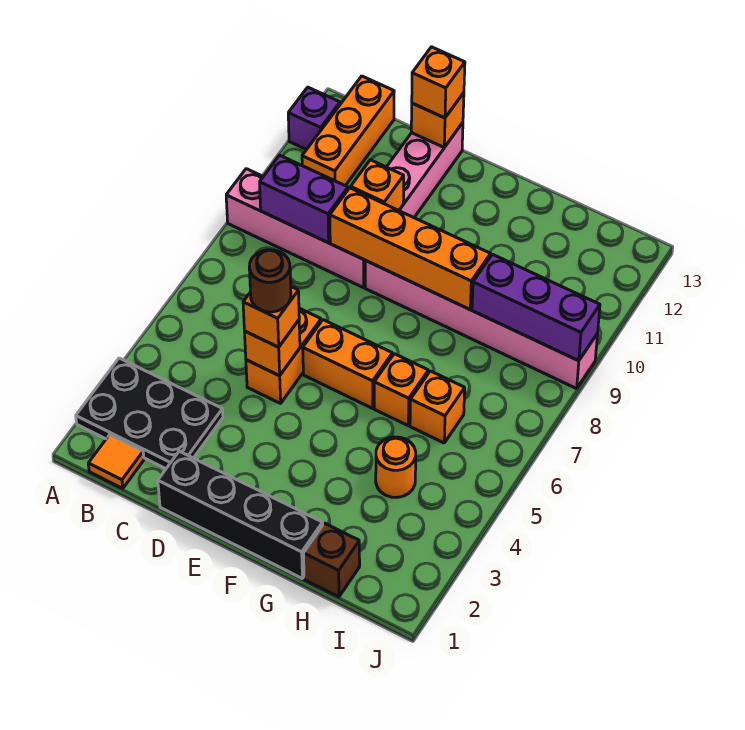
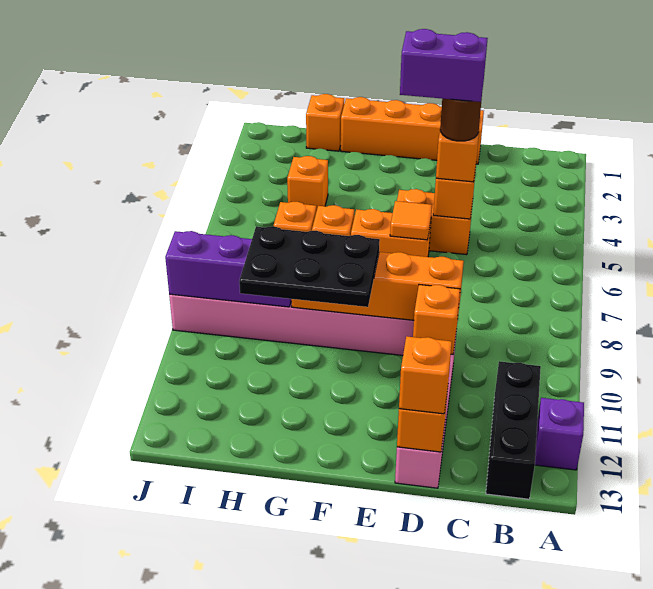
black 2x3 plate [76,358,223,469] -> black 2x3 plate moved to [239,226,380,307]
pink 1x4 brick [226,169,366,288] -> none
orange 1x1 tile [88,435,144,489] -> orange 1x1 tile moved to [390,201,432,240]
purple 1x2 brick [260,155,348,243] -> purple 1x2 brick moved to [400,29,488,102]
orange 1x3 brick [302,76,394,186] -> black 1x3 brick [486,361,541,499]
black 1x4 brick [158,451,323,578] -> orange 1x4 brick [341,97,484,164]
orange 1x2 brick [246,308,321,403] -> orange 1x2 brick turned to [397,189,473,255]
brown 1x1 brick [304,523,360,597] -> orange 1x1 brick [306,94,344,151]
orange 1x1 round brick [376,437,416,497] -> orange 1x1 brick [287,156,328,212]

